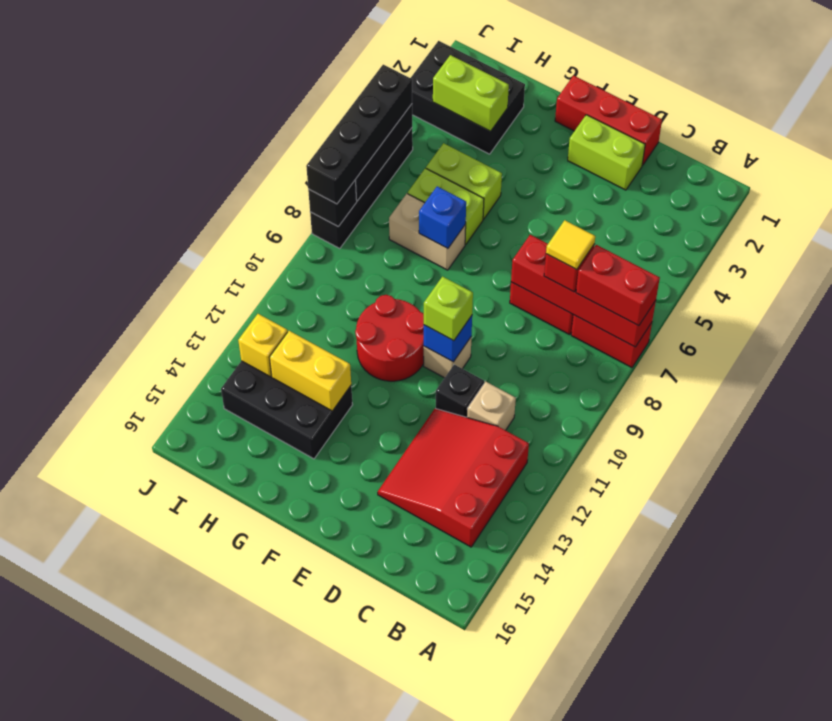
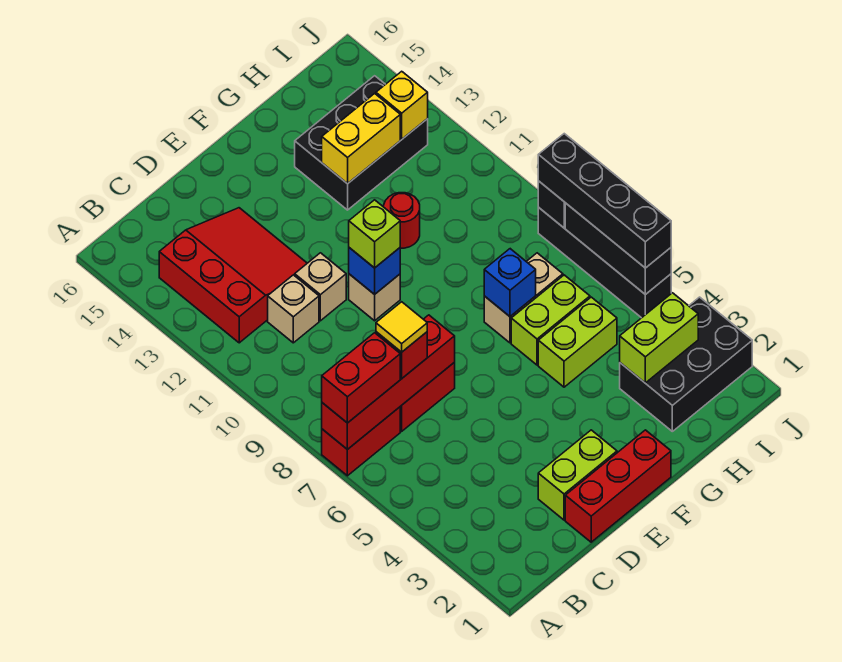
black 1x1 brick [436,365,484,417] -> tan 1x1 brick [295,253,346,321]
red 2x2 round brick [355,295,424,381] -> red 1x1 round brick [384,193,420,248]

